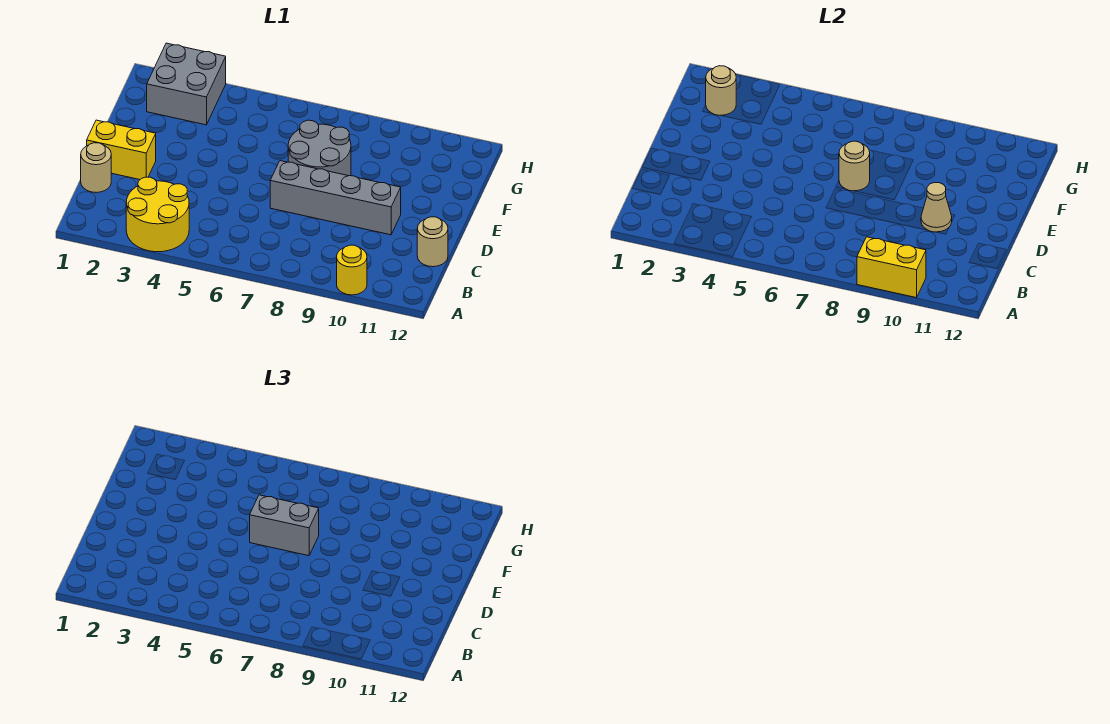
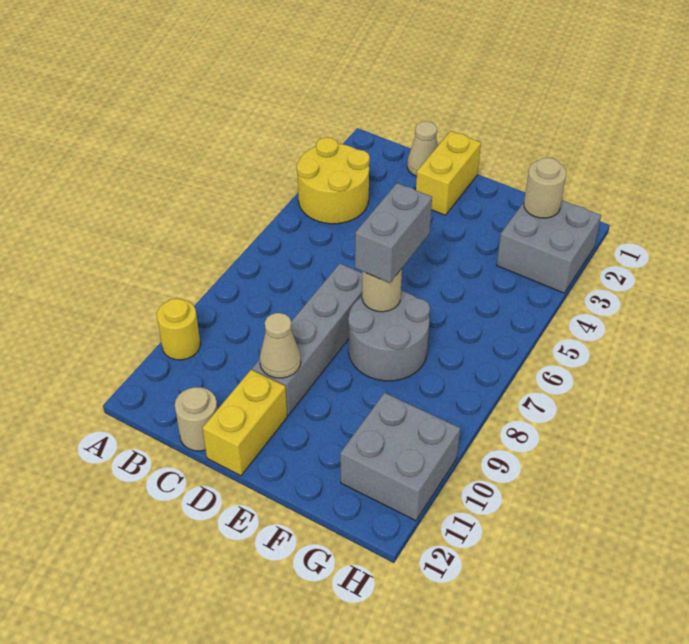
yellow 1x2 brick [857,237,926,298] -> yellow 1x2 brick moved to [202,370,287,476]
tan 1x1 round brick [81,143,111,193] -> tan 1x1 cone [407,121,438,176]
none -> grey 2x2 brick [340,393,460,521]

